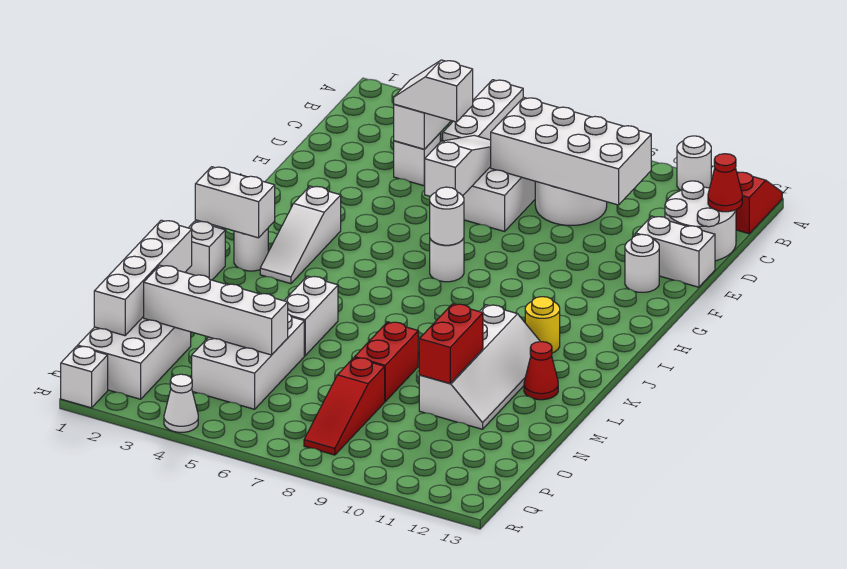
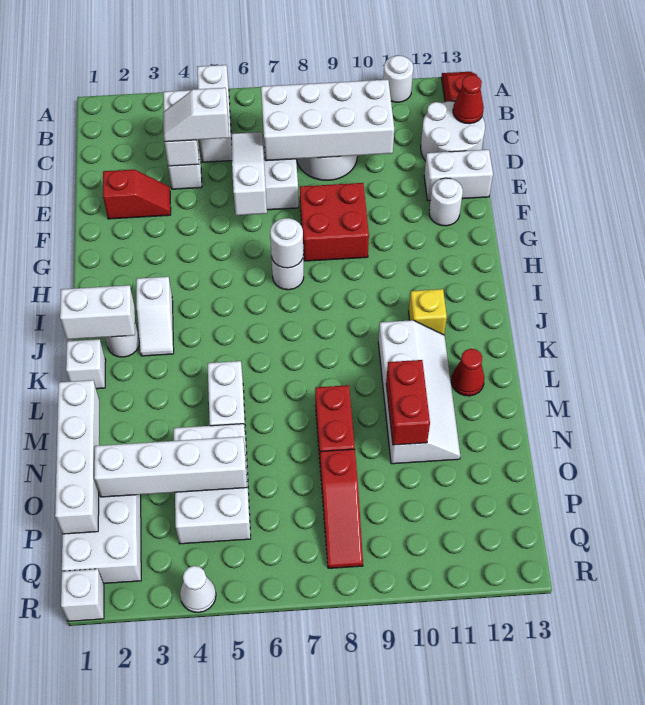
none -> red 1x2 slope [103,170,171,219]
none -> red 2x2 brick [300,183,369,261]
white 1x3 slope [260,186,341,284] -> white 1x2 slope [136,277,174,356]
yellow 1x1 round brick [525,297,560,353] -> yellow 1x1 brick [409,289,447,335]

